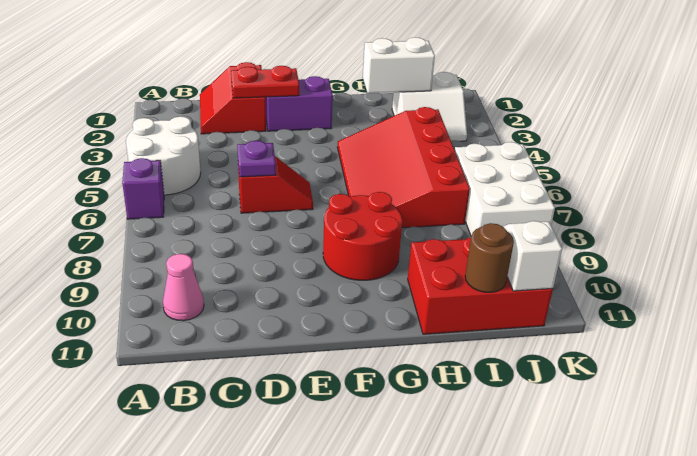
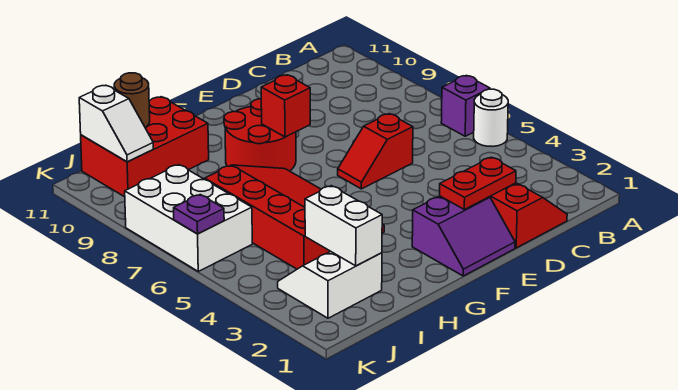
white 2x2 round brick [126,116,201,195] -> white 1x1 round brick [474,89,508,146]
pink 1x1 cone [163,254,204,321] -> none
purple 1x1 plate [237,141,276,177] -> purple 1x1 plate moved to [174,195,224,234]
none -> red 1x1 brick [261,75,310,137]
white 1x2 brick [363,37,435,93] -> white 1x2 brick turned to [305,186,382,266]

